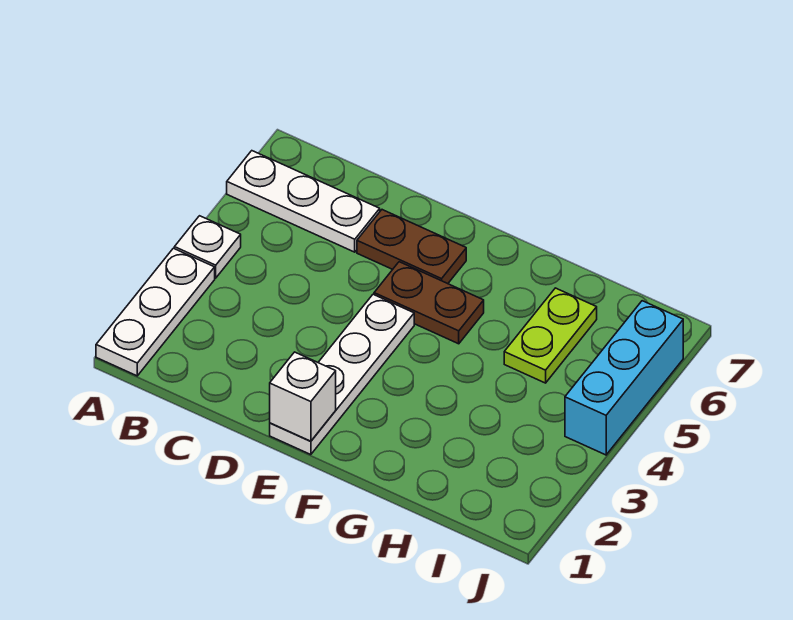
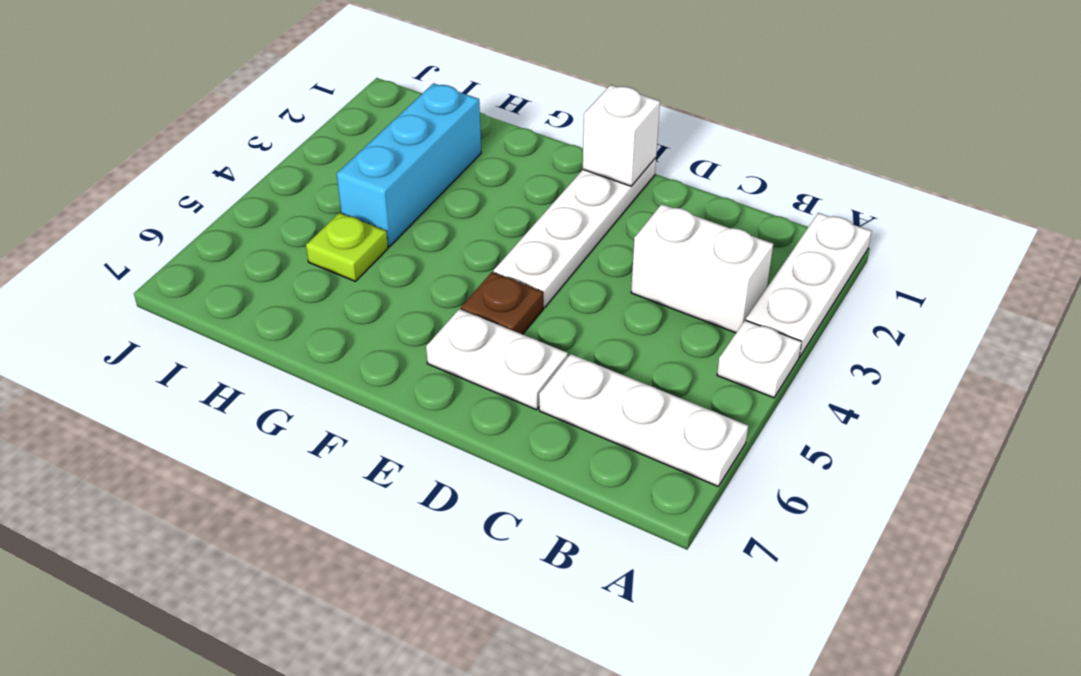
none -> white 1x2 brick [631,204,773,333]
brown 1x2 plate [357,210,466,284] -> white 1x2 plate [426,309,568,410]
brown 1x2 plate [374,262,484,344] -> brown 1x1 plate [461,272,543,334]
lime 1x2 plate [504,288,597,383] -> lime 1x1 plate [306,213,388,281]
cyan 1x3 brick [565,301,683,455] -> cyan 1x3 brick moved to [337,83,481,247]

